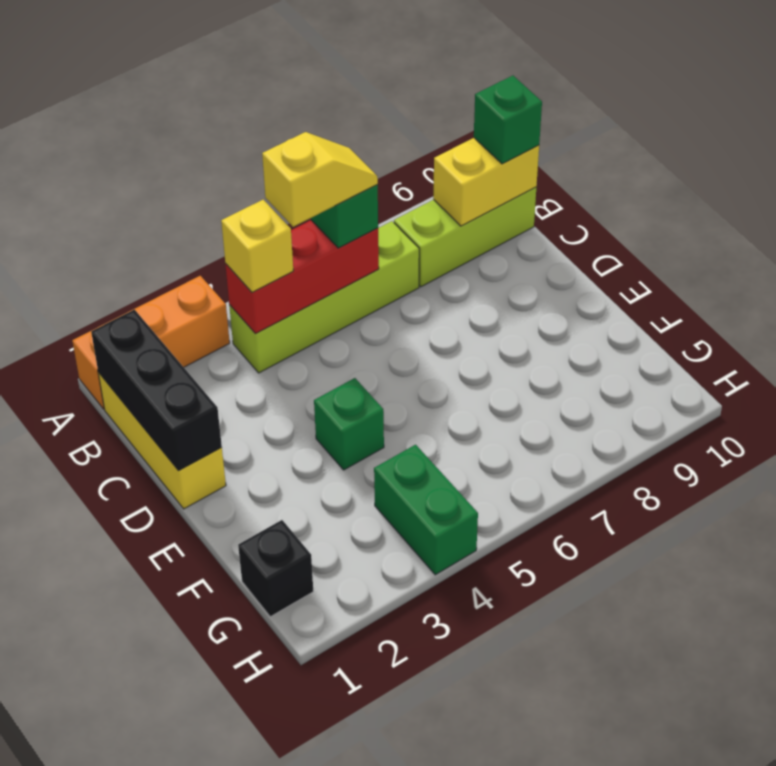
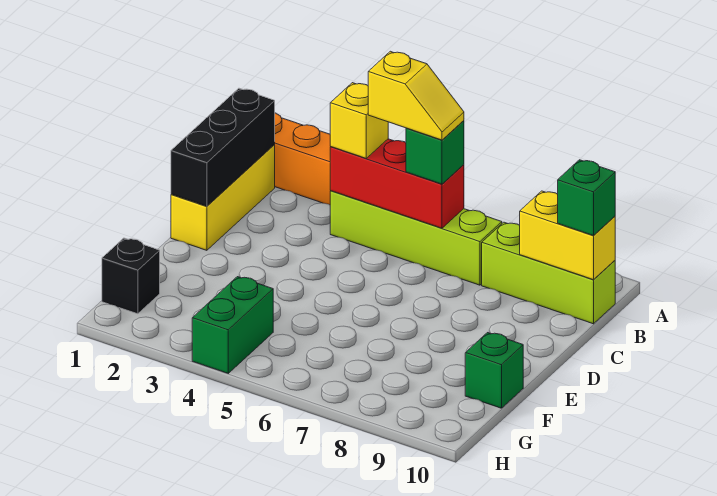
green 1x1 brick [314,378,384,470] -> green 1x1 brick moved to [465,333,523,408]

